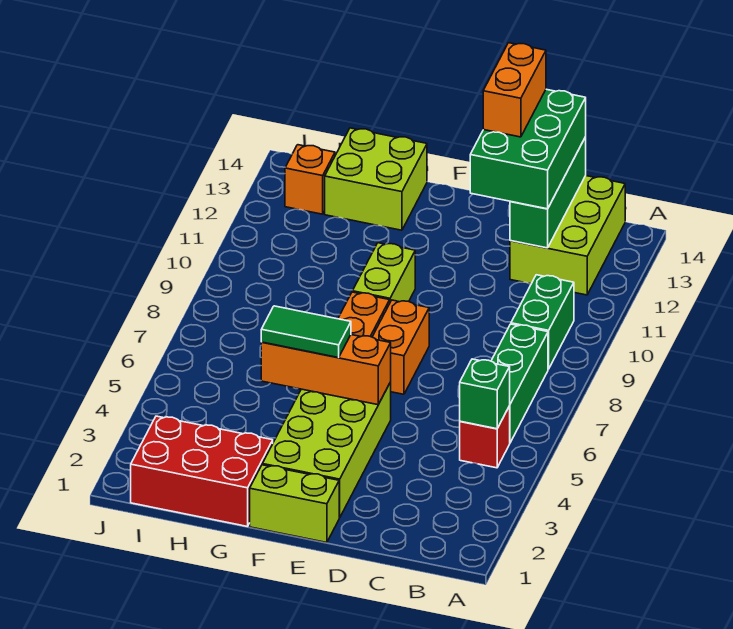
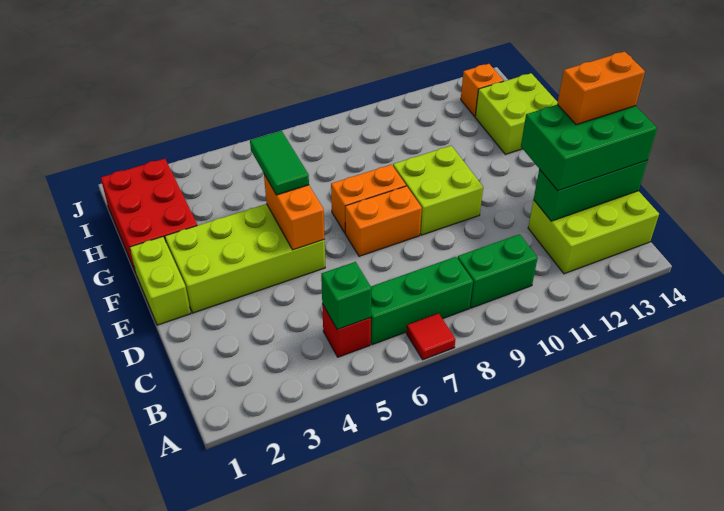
none -> red 1x1 tile [406,313,456,360]
orange 1x3 brick [261,335,391,405] -> orange 1x2 brick [264,174,325,250]
lime 1x2 brick [352,243,415,302] -> lime 2x2 brick [393,146,483,235]

